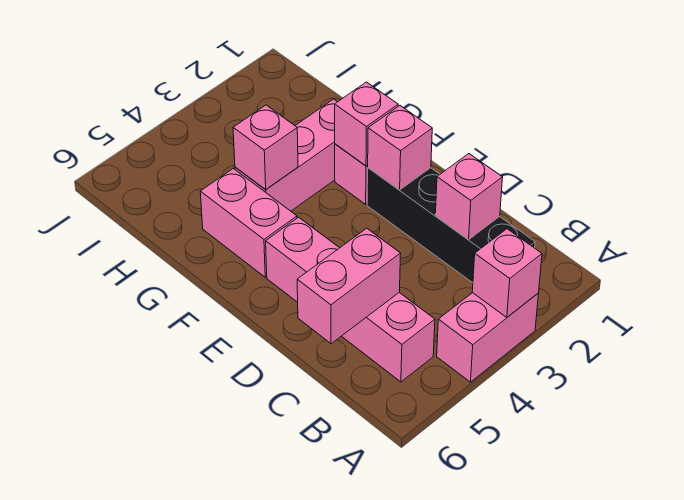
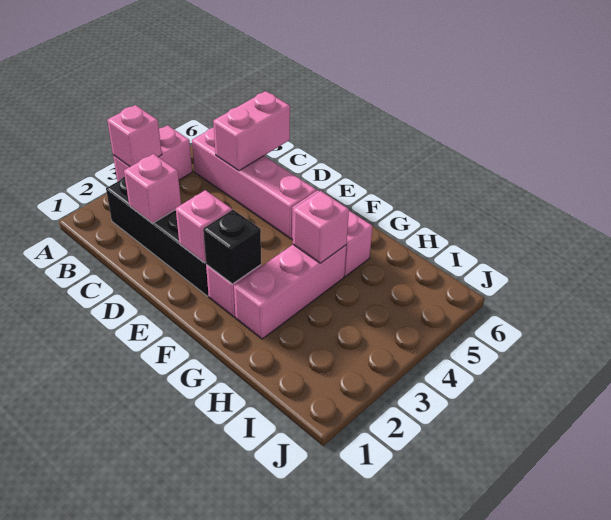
pink 1x1 brick [335,82,398,166] -> black 1x1 brick [203,210,261,284]

